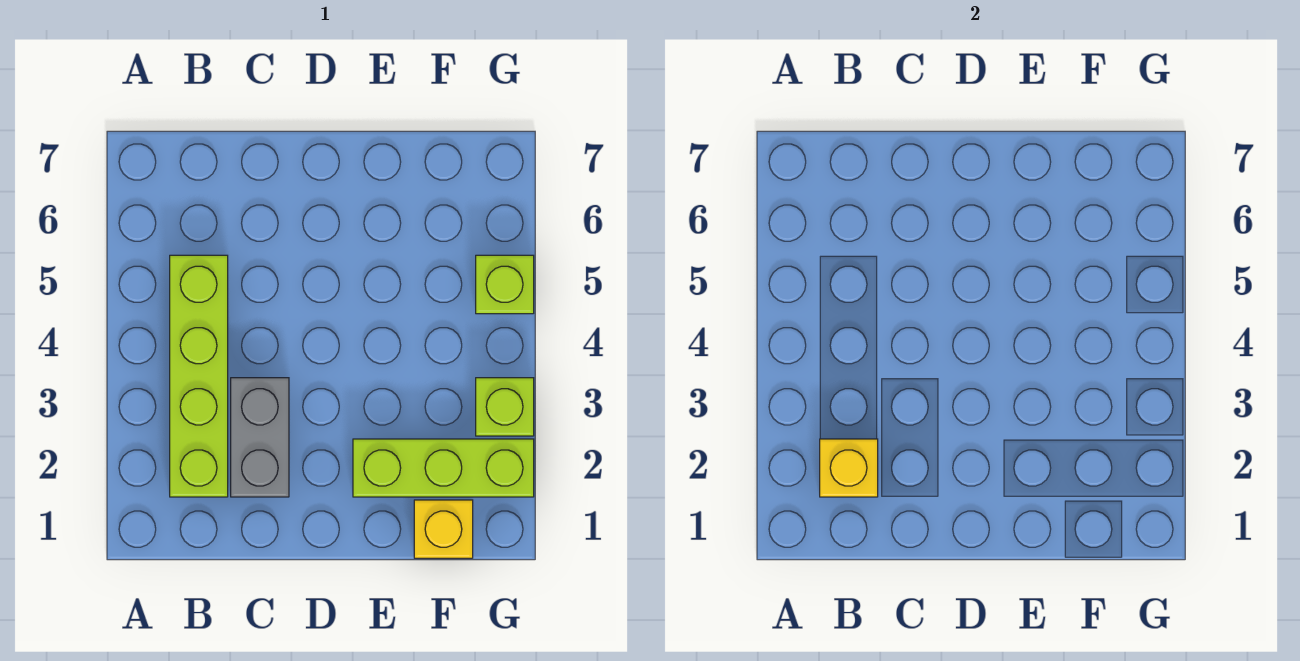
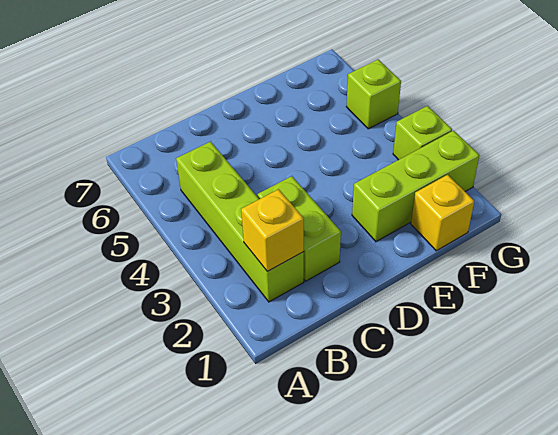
grey 1x2 brick [231,378,289,497] -> lime 1x2 brick [257,176,341,281]

